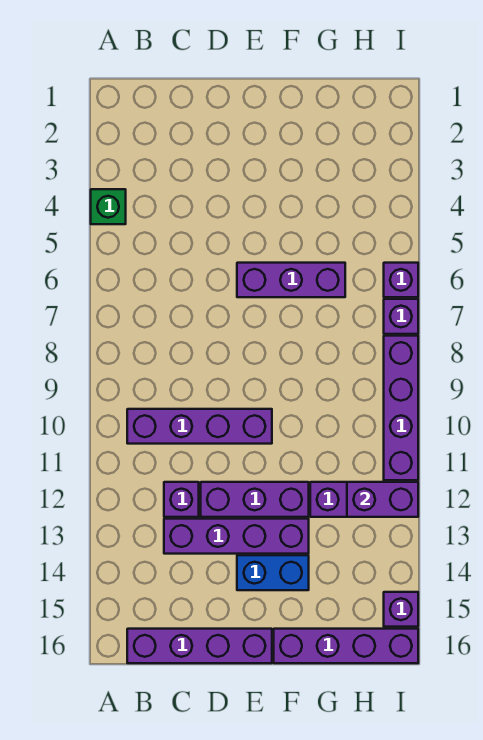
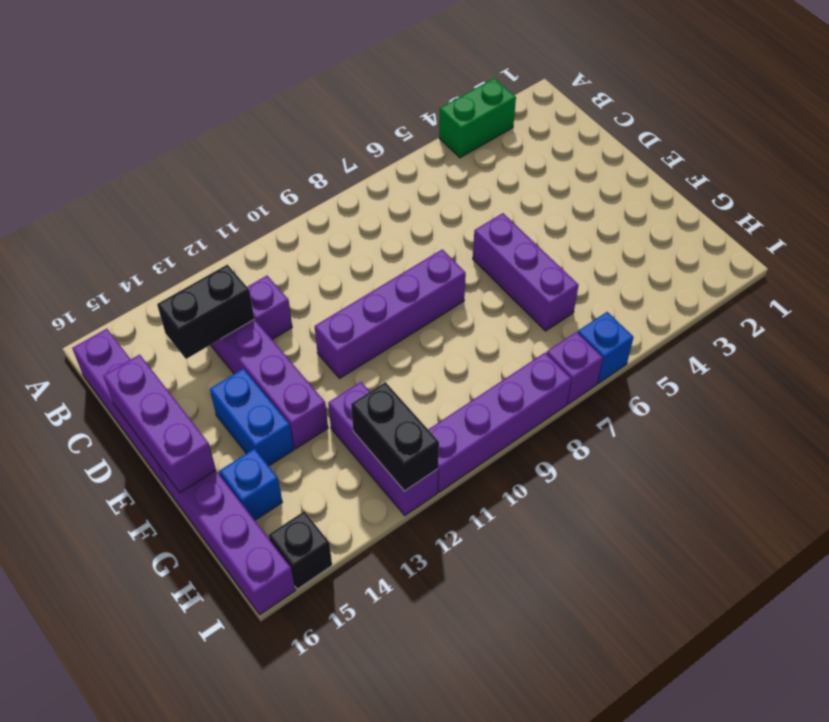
green 1x1 brick [91,189,126,224] -> green 1x2 brick [439,78,516,158]
purple 1x4 brick [127,409,272,444] -> purple 1x4 brick turned to [314,249,466,378]
none -> black 1x2 brick [157,265,254,359]
purple 1x3 brick [201,482,309,517] -> purple 1x3 brick moved to [103,355,216,493]
none -> blue 1x1 brick [219,449,282,520]
purple 1x2 brick [347,482,418,517] -> black 1x2 brick [351,382,439,491]
purple 1x1 brick [384,263,418,297] -> blue 1x1 brick [578,312,634,383]
purple 1x1 brick [384,592,418,627] -> black 1x1 brick [269,511,332,589]

